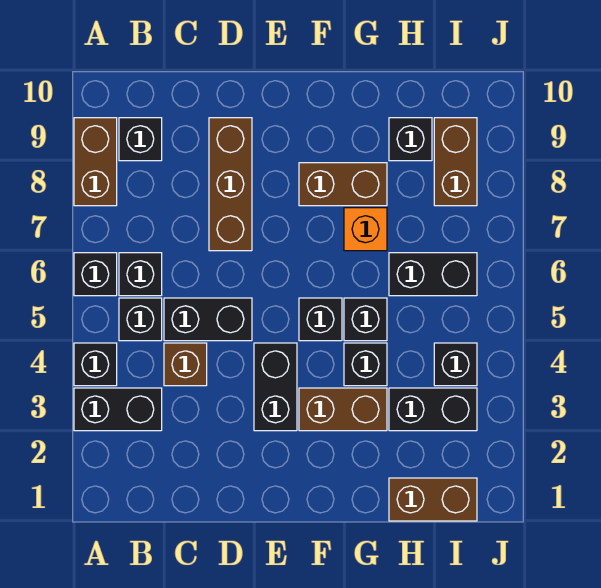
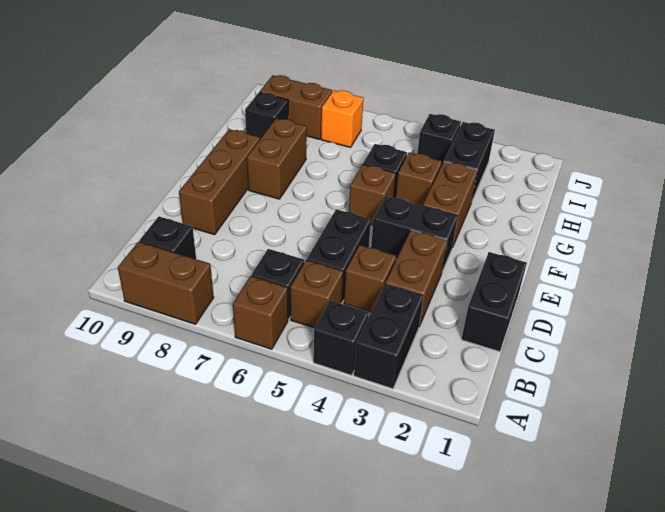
black 1x1 brick [74,253,117,296] -> brown 1x1 brick [233,276,288,349]
black 1x1 brick [119,298,162,341] -> brown 1x1 brick [290,260,343,328]
brown 1x3 brick [209,118,252,251] -> brown 1x3 brick turned to [179,129,260,235]
black 1x1 brick [299,298,342,341] -> brown 1x1 brick [349,164,396,225]
black 1x1 brick [344,343,387,386] -> brown 1x1 brick [395,153,442,206]
orange 1x1 brick [344,208,387,251] -> orange 1x1 brick moved to [321,90,363,147]
brown 1x2 brick [389,478,477,521] -> brown 1x2 brick moved to [385,230,447,326]
black 1x2 brick [389,253,477,296] -> black 1x2 brick moved to [461,252,527,352]

